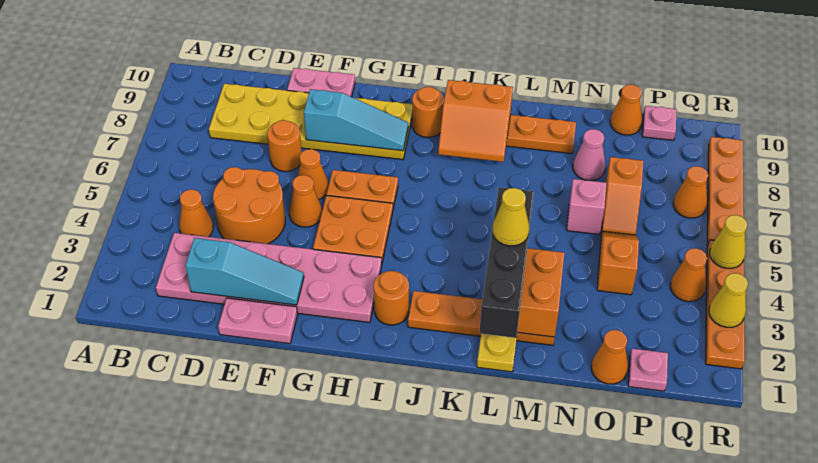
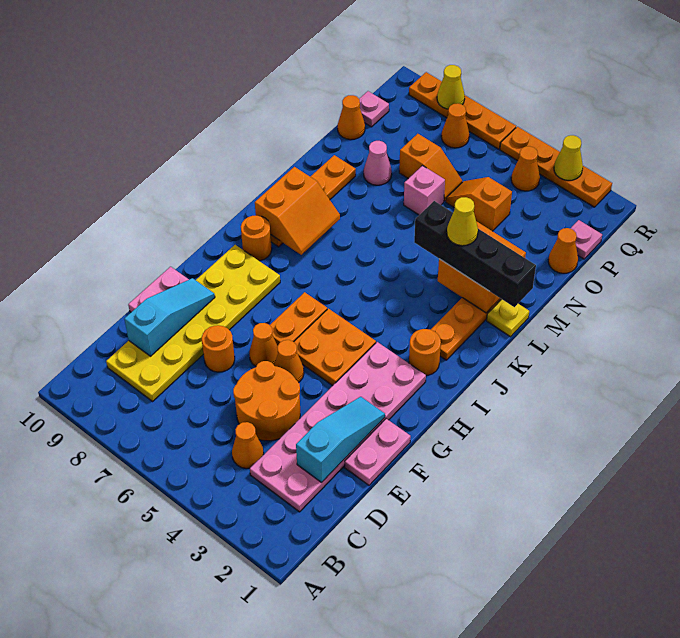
cyan 1x3 slope [304,89,408,151] -> cyan 1x3 slope moved to [124,278,215,356]
yellow 1x1 cone [710,215,747,268] -> yellow 1x1 cone moved to [437,65,465,109]

